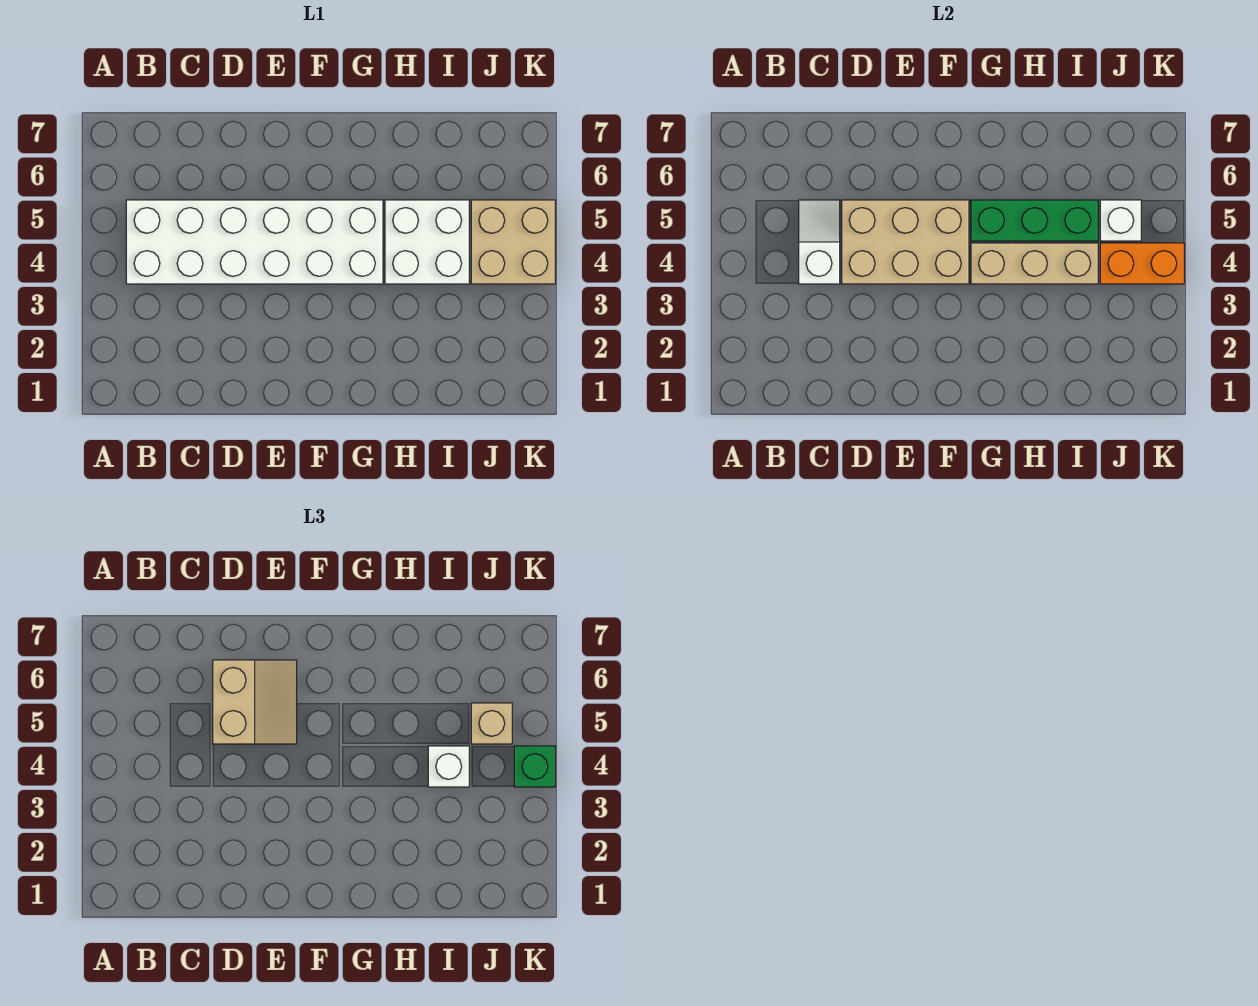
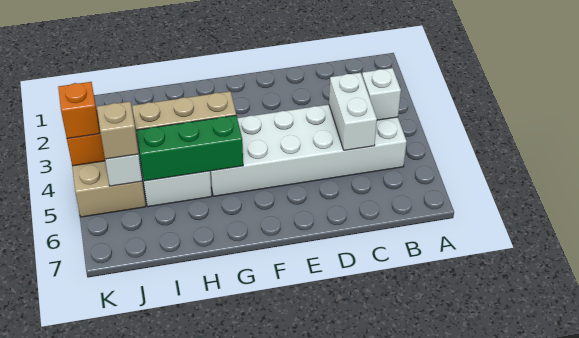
white 1x2 slope [799,200,840,284] -> white 1x2 brick [329,73,377,150]
tan 2x3 brick [842,200,969,284] -> none
tan 2x2 slope [213,660,297,744] -> none
white 1x1 brick [428,746,469,787] -> white 1x1 brick moved to [362,68,401,120]
green 1x1 brick [514,746,555,787] -> orange 1x1 brick [58,82,100,139]

